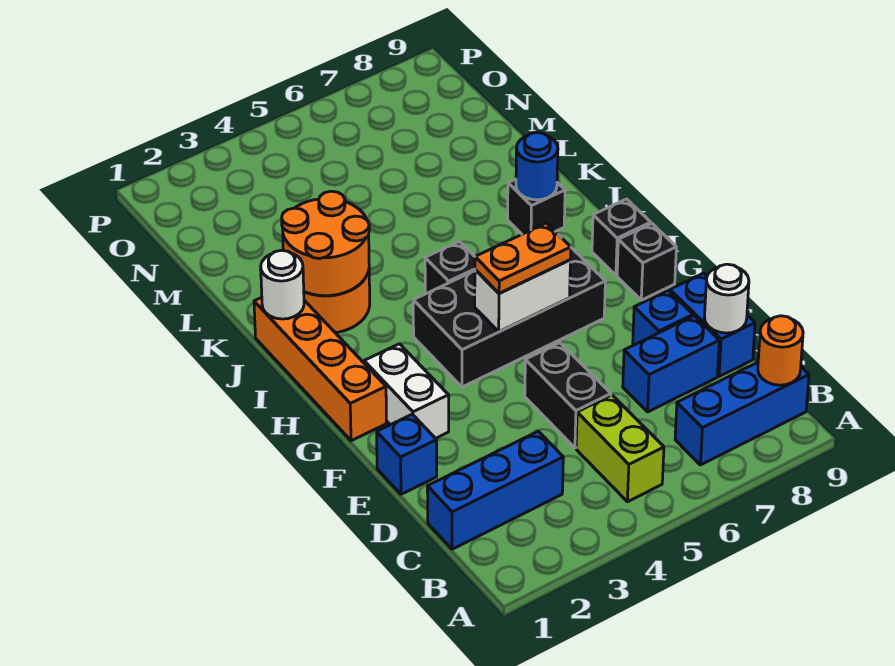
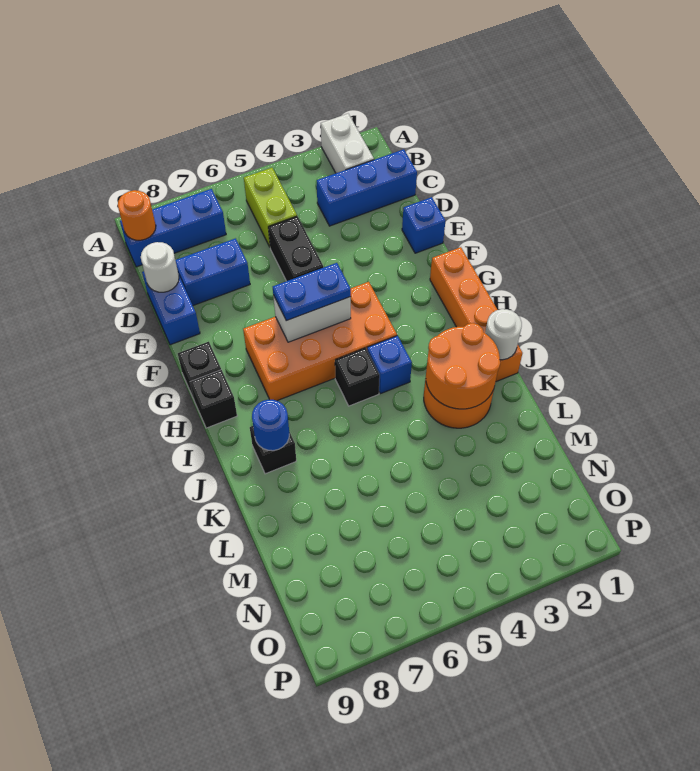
blue 1x1 brick [633,291,693,345] -> blue 1x1 brick moved to [367,336,412,394]
white 1x2 brick [364,344,449,438] -> white 1x2 brick moved to [321,114,374,173]
black 2x4 brick [413,248,605,387] -> orange 2x4 brick [243,282,397,401]
orange 1x2 plate [475,223,571,293] -> blue 1x2 plate [273,263,351,321]

